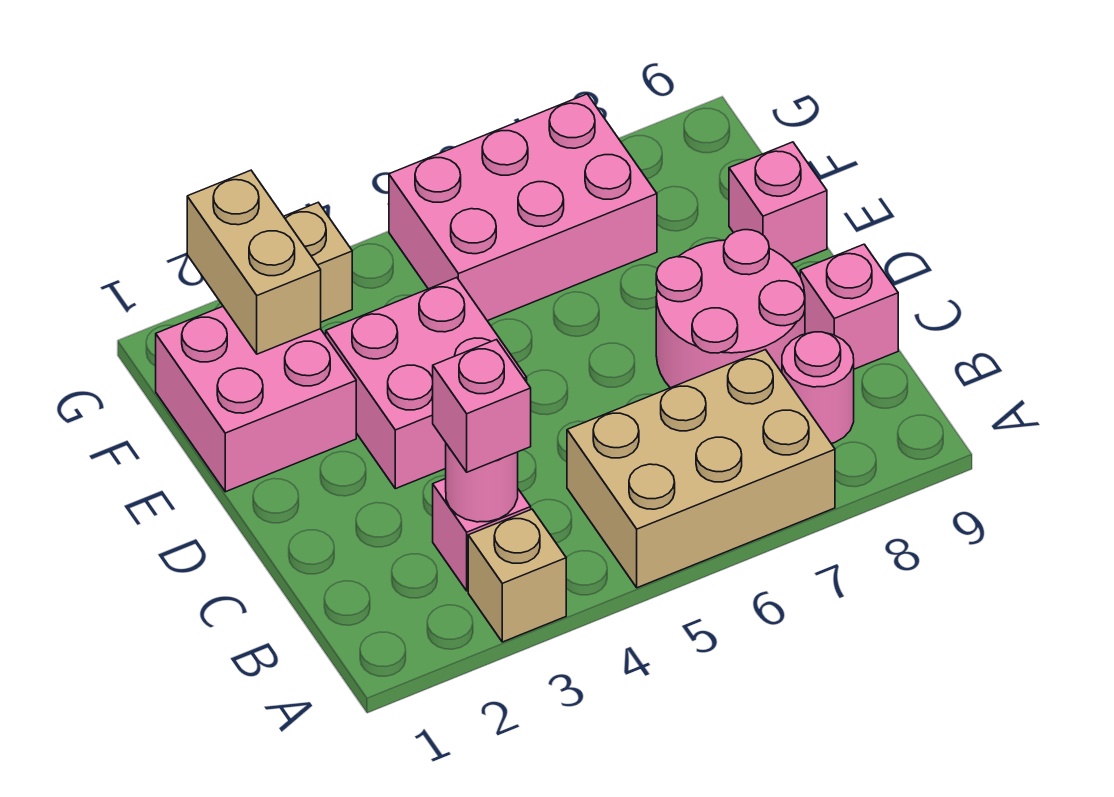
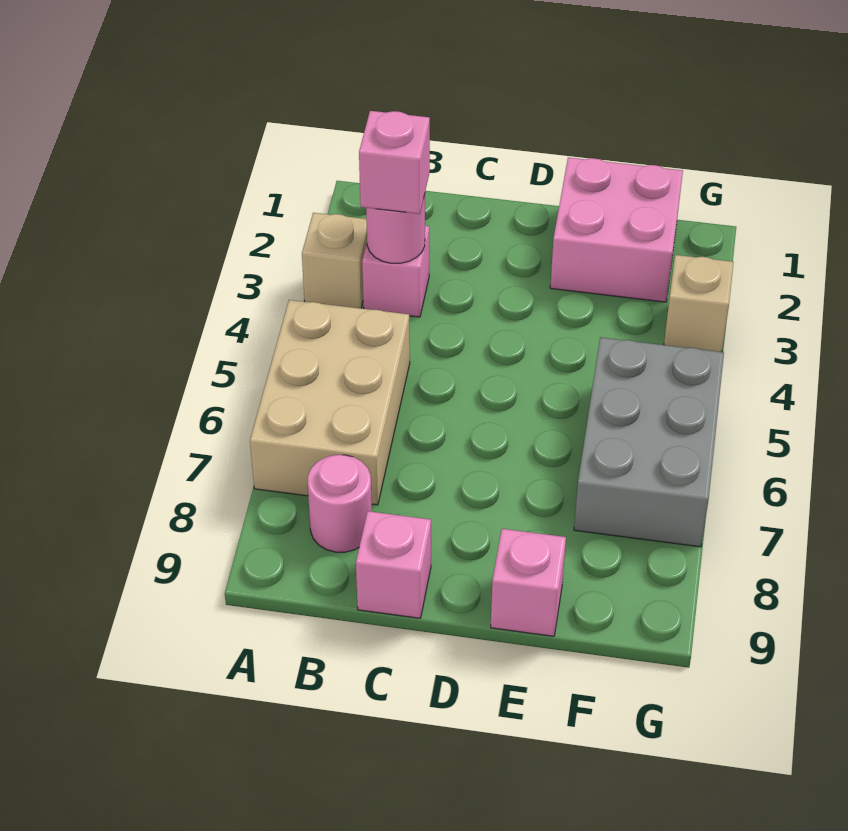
pink 2x2 round brick [656,230,805,388] -> none
pink 2x2 brick [326,278,527,489] -> none
tan 1x2 brick [187,170,321,354] -> none
pink 2x3 brick [389,94,657,321] -> grey 2x3 brick [574,337,724,547]

